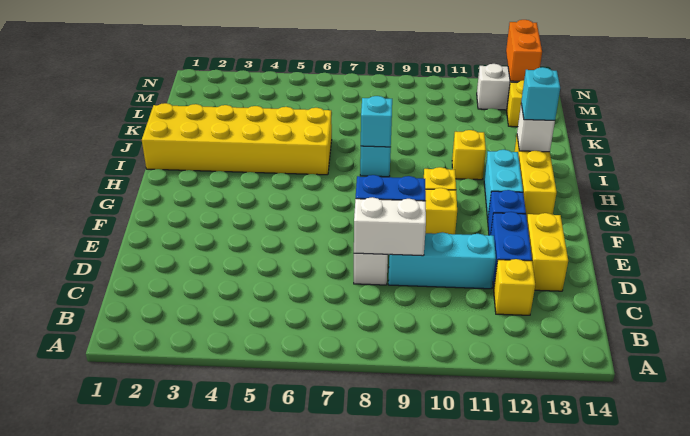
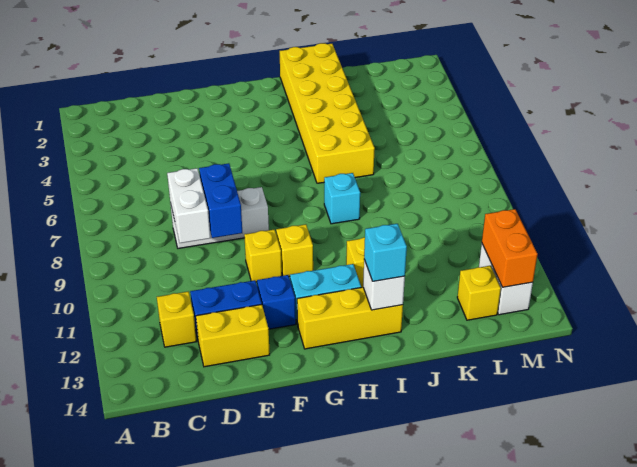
cyan 1x3 brick [388,232,496,289] -> none
cyan 1x1 brick [361,96,392,147] -> none
orange 1x2 brick [506,20,542,81] -> orange 1x2 brick turned to [482,209,538,287]

